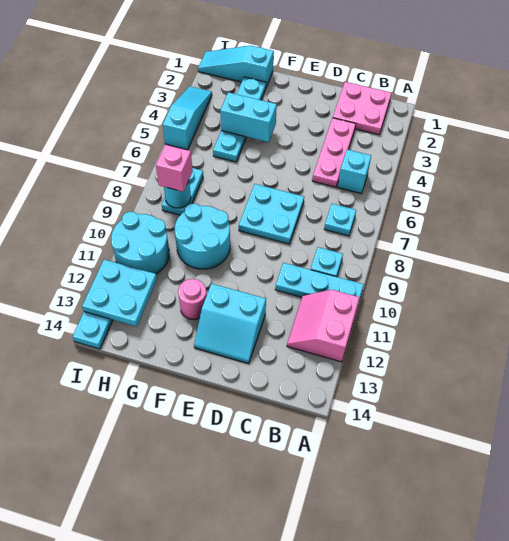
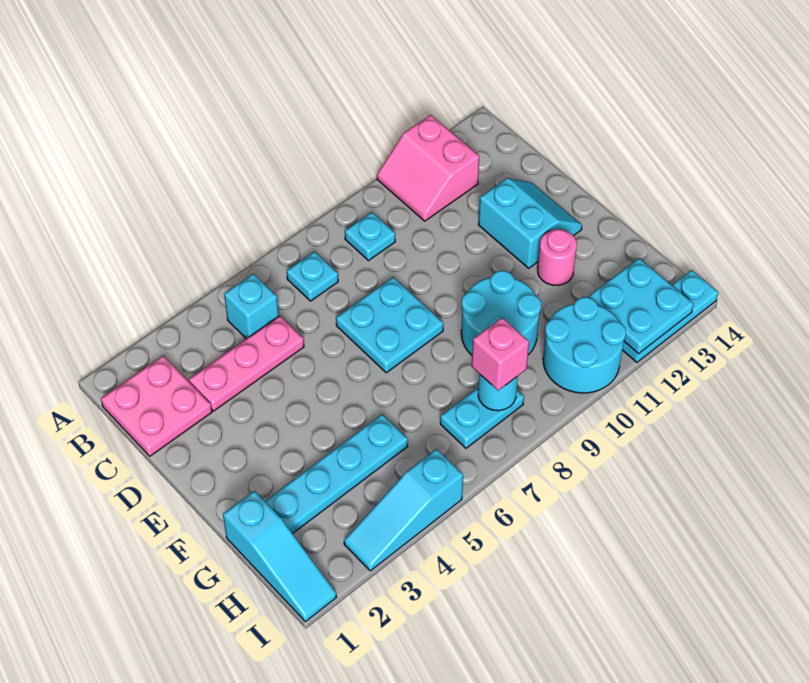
cyan 1x3 plate [275,263,364,303] -> none
pink 2x2 slope [287,290,360,362] -> pink 2x2 slope turned to [377,115,479,221]
cyan 1x2 brick [220,92,277,142] -> none

